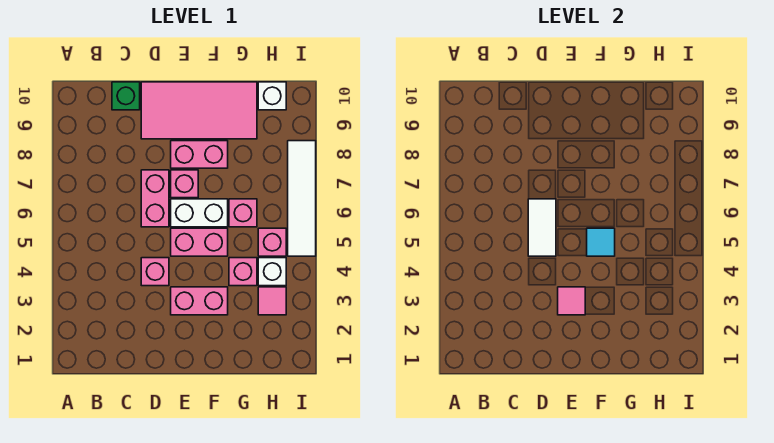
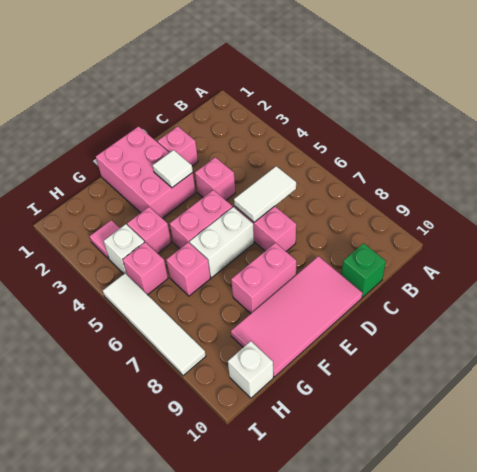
white 1x2 tile [528,199,556,256] -> white 1x2 tile turned to [234,166,296,222]
pink 1x2 brick [171,287,228,315] -> pink 2x3 brick [96,127,196,218]
pink 1x1 tile [558,287,585,315] -> white 1x1 tile [153,150,193,188]
pink 1x1 brick [171,170,198,198] -> pink 1x1 brick moved to [158,126,198,166]
cyan 1x1 tile [587,228,615,256] -> none

